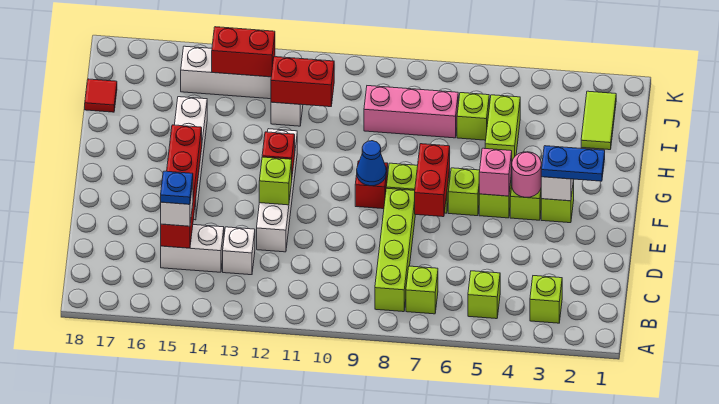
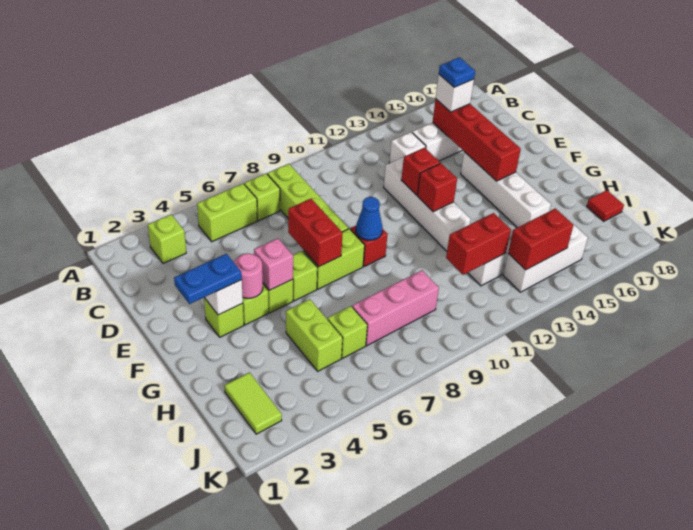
lime 1x1 brick [468,271,500,319] -> lime 1x2 brick [197,184,257,242]
lime 1x1 brick [259,157,292,205] -> red 1x1 brick [401,148,440,195]

